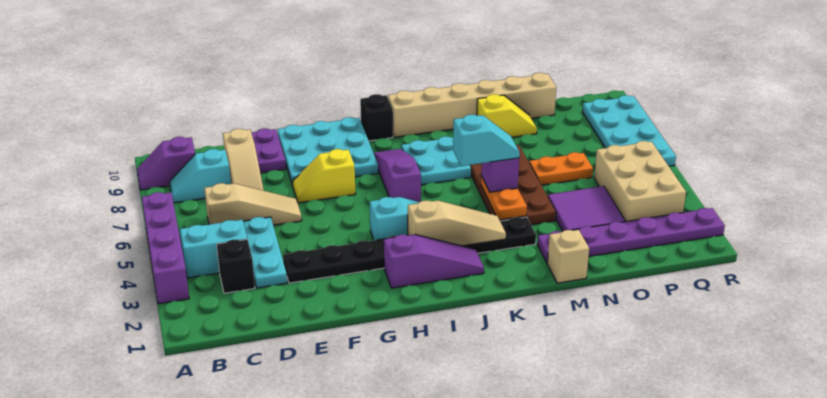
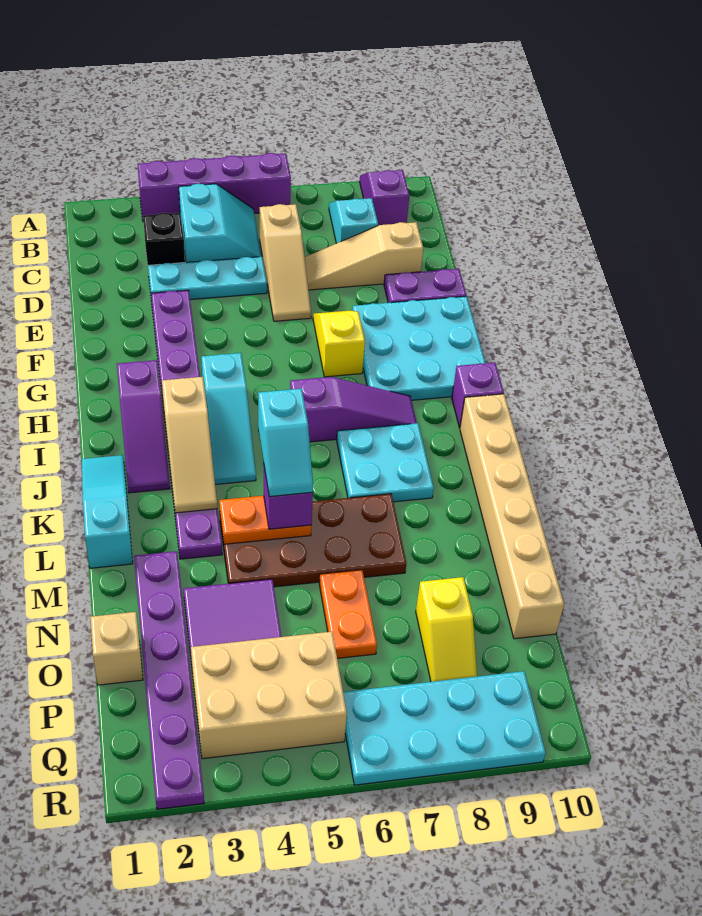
black 1x8 plate [283,217,536,283] -> purple 1x8 plate [151,290,222,559]
black 1x1 brick [360,94,393,141] -> purple 1x1 brick [452,363,504,428]
none -> cyan 1x3 slope [82,455,133,568]
tan 1x1 brick [547,230,589,283] -> tan 1x1 brick moved to [90,612,143,685]
yellow 1x2 slope [477,94,537,137] -> yellow 1x2 slope moved to [416,577,477,682]

